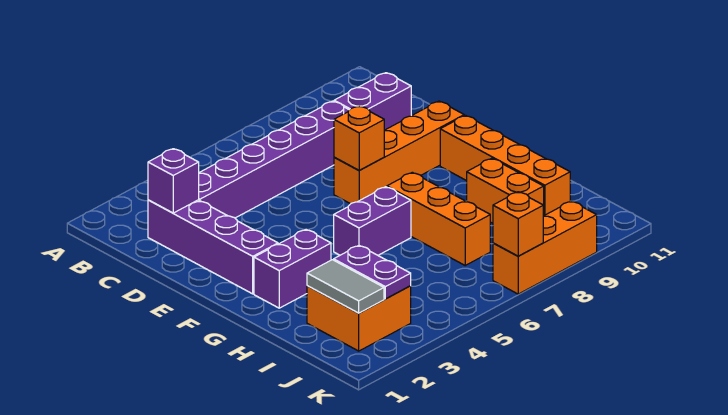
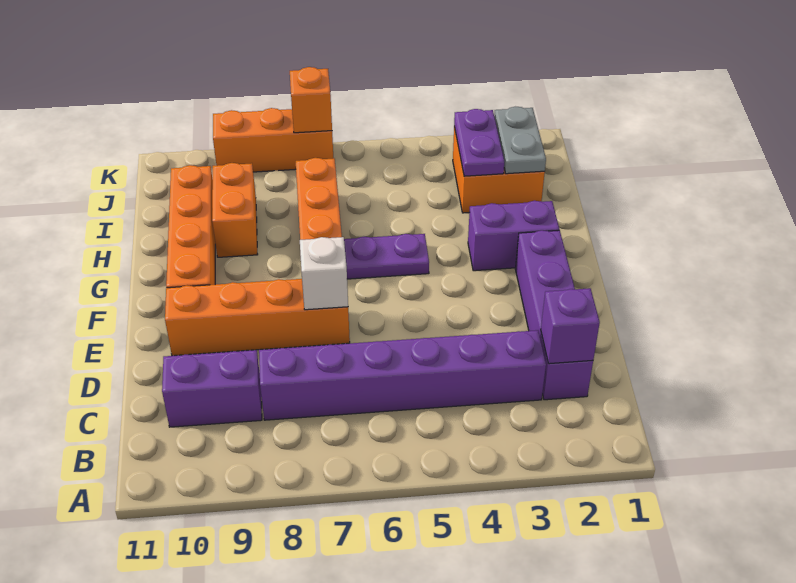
orange 1x1 brick [334,106,384,170] -> white 1x1 brick [300,237,348,310]
purple 1x2 brick [334,187,411,255] -> purple 1x2 plate [344,234,429,279]
grey 1x2 tile [307,260,384,313] -> grey 1x2 plate [494,107,546,174]

